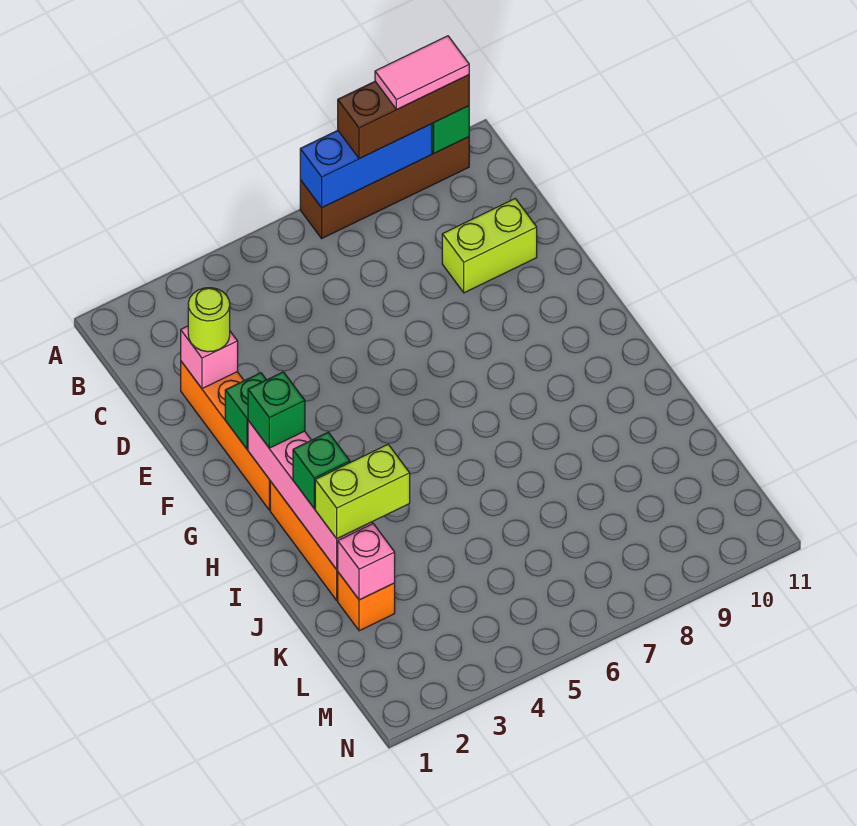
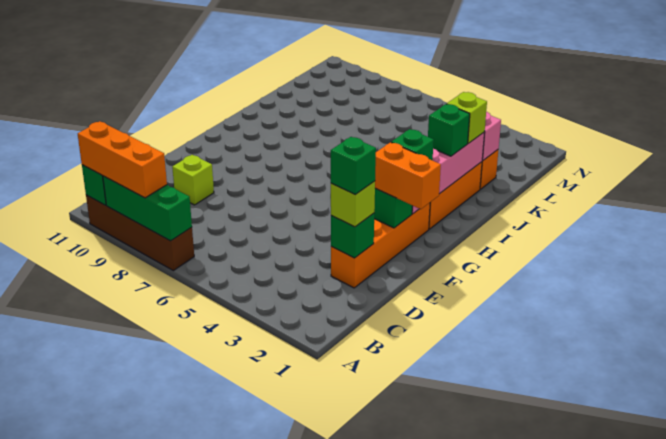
blue 1x3 brick [300,124,432,208] -> green 1x3 brick [103,176,192,241]
brown 1x3 brick [338,75,469,159] -> orange 1x3 brick [78,121,167,198]
pink 1x2 tile [375,36,469,109] -> none
pink 1x1 brick [181,326,238,389] -> green 1x1 brick [331,213,374,258]
lime 1x1 round brick [188,288,230,352] -> lime 1x1 brick [330,181,375,227]
none -> green 1x1 brick [331,137,376,195]
lime 1x2 brick [442,199,537,293] -> lime 1x1 brick [172,155,214,205]
none -> orange 1x2 brick [375,142,441,209]
lime 1x2 brick [315,445,410,539] -> lime 1x1 brick [447,92,487,143]

